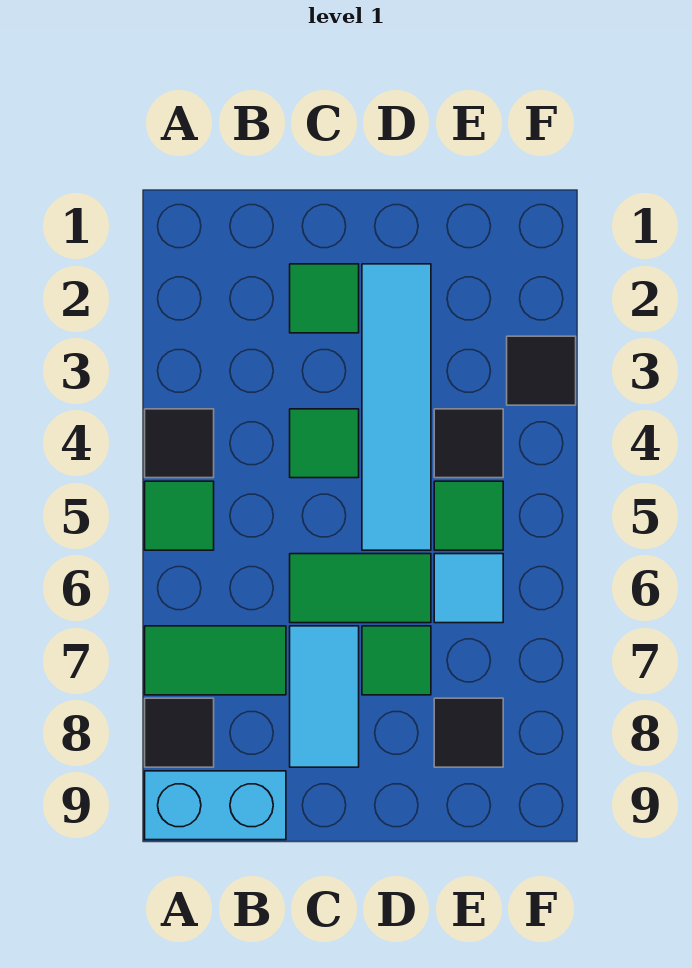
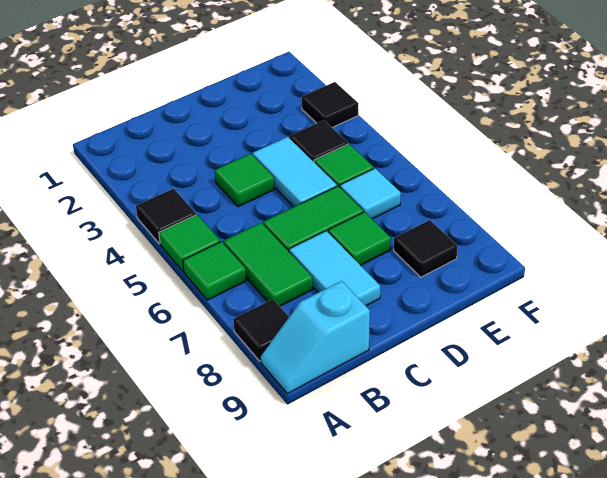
green 1x2 tile [145,626,286,695] -> green 1x2 tile turned to [223,223,313,306]
cyan 1x2 brick [145,771,286,840] -> cyan 1x2 slope [261,281,370,394]
green 1x1 tile [290,264,359,333] -> green 1x1 tile moved to [183,242,246,300]
cyan 1x4 tile [362,264,431,550] -> cyan 1x2 tile [253,137,337,207]

